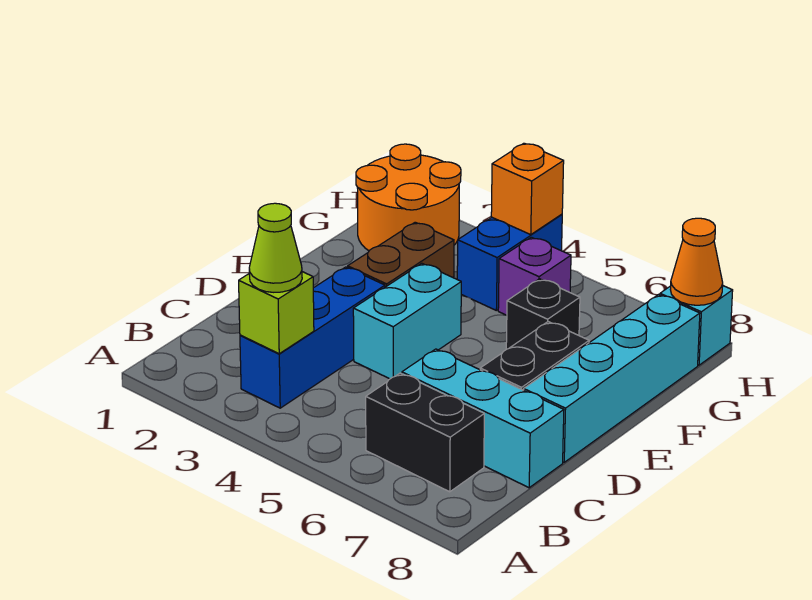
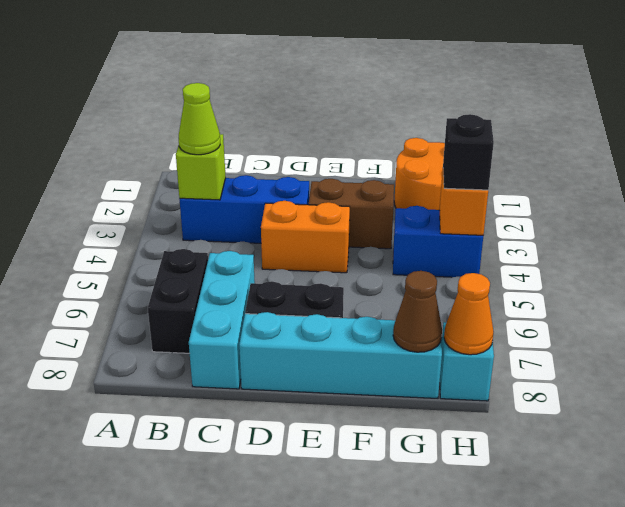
cyan 1x2 brick [353,263,461,379] -> orange 1x2 brick [261,201,350,273]
black 1x1 brick [506,279,580,349] -> black 1x1 brick moved to [443,114,494,190]
purple 1x1 brick [498,237,571,315] -> none
none -> brown 1x1 cone [393,271,442,352]

